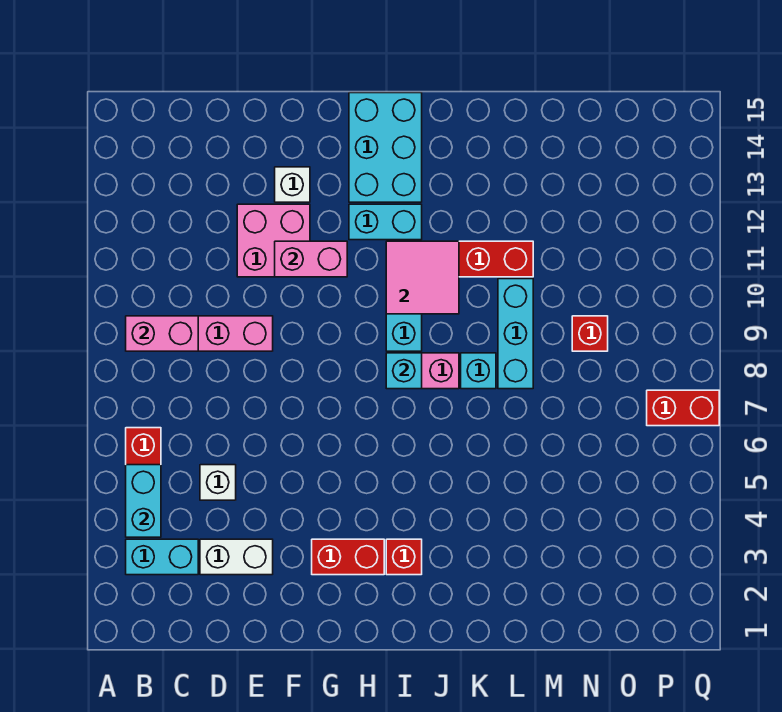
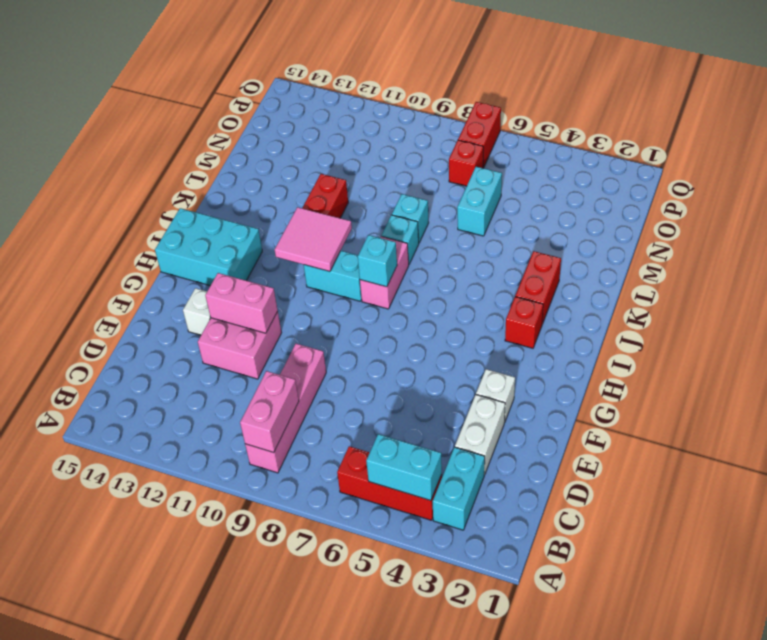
white 1x1 brick [200,465,236,500] -> white 1x1 brick moved to [476,369,515,423]
pink 1x2 brick [275,241,347,277] -> pink 1x2 brick turned to [205,273,278,333]
red 1x2 brick [312,539,384,575] -> red 1x2 brick moved to [515,251,561,324]
cyan 1x2 brick [349,204,422,240] -> cyan 1x2 brick moved to [457,167,502,236]
cyan 1x3 brick [498,279,533,389] -> cyan 1x1 brick [392,194,429,242]
red 1x1 brick [572,316,608,351] -> red 1x1 brick moved to [449,140,483,186]

